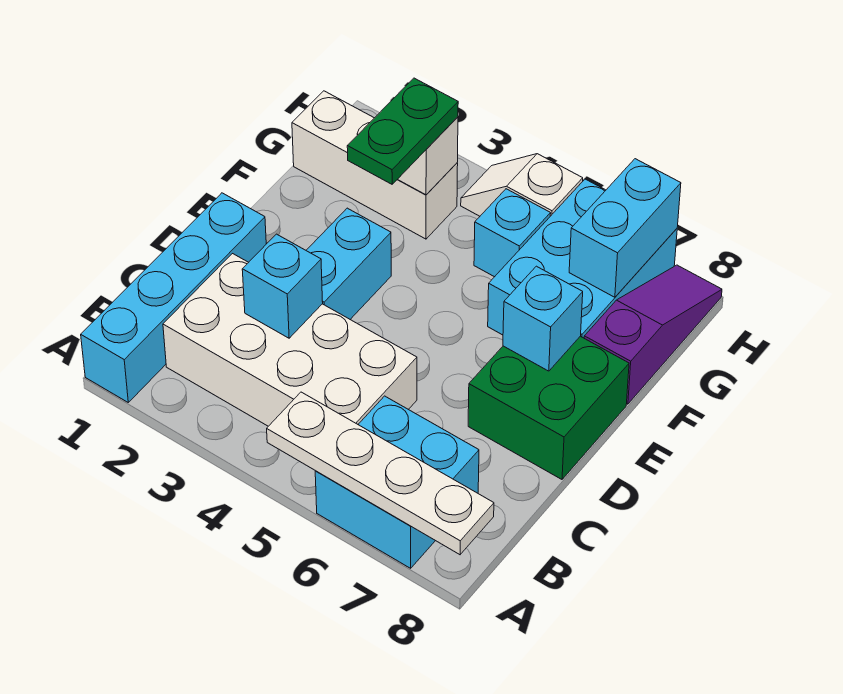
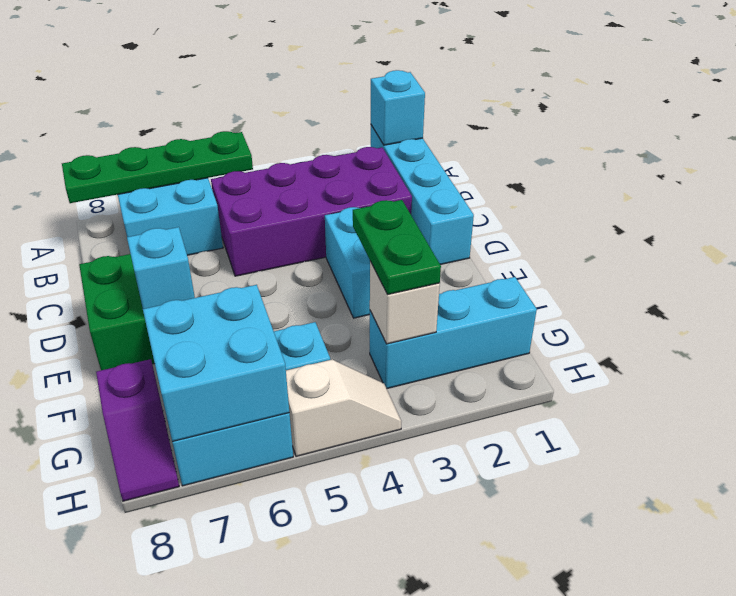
white 1x4 plate [267,392,494,555] -> green 1x4 plate [62,131,253,203]
white 2x4 brick [163,254,417,426] -> purple 2x4 brick [211,147,412,276]
cyan 1x1 brick [242,234,323,338] -> cyan 1x1 brick moved to [371,70,425,145]
purple 1x3 slope [584,265,722,404] -> purple 1x2 slope [96,359,179,501]
white 1x3 brick [292,91,458,239] -> cyan 1x3 brick [369,277,537,389]
cyan 1x2 brick [569,159,681,297] -> cyan 2x2 brick [143,285,289,442]

